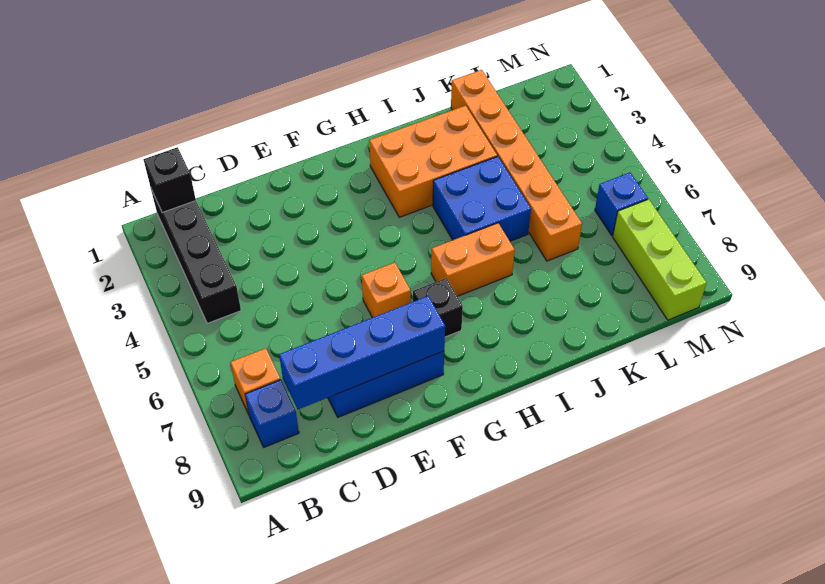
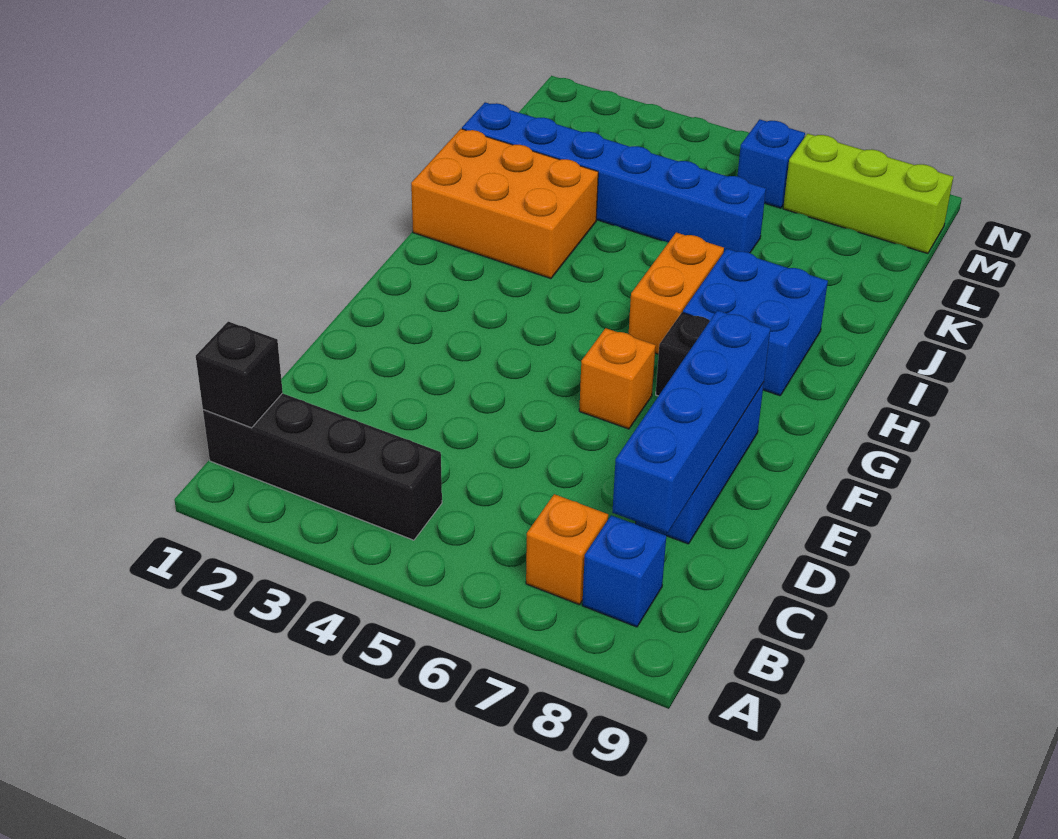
orange 2x3 brick [369,105,497,217] -> orange 2x3 brick turned to [411,129,598,278]
blue 2x2 brick [433,157,531,241] -> blue 2x2 brick moved to [683,249,828,396]
orange 1x6 brick [451,70,582,261] -> blue 1x6 brick [462,102,766,253]

